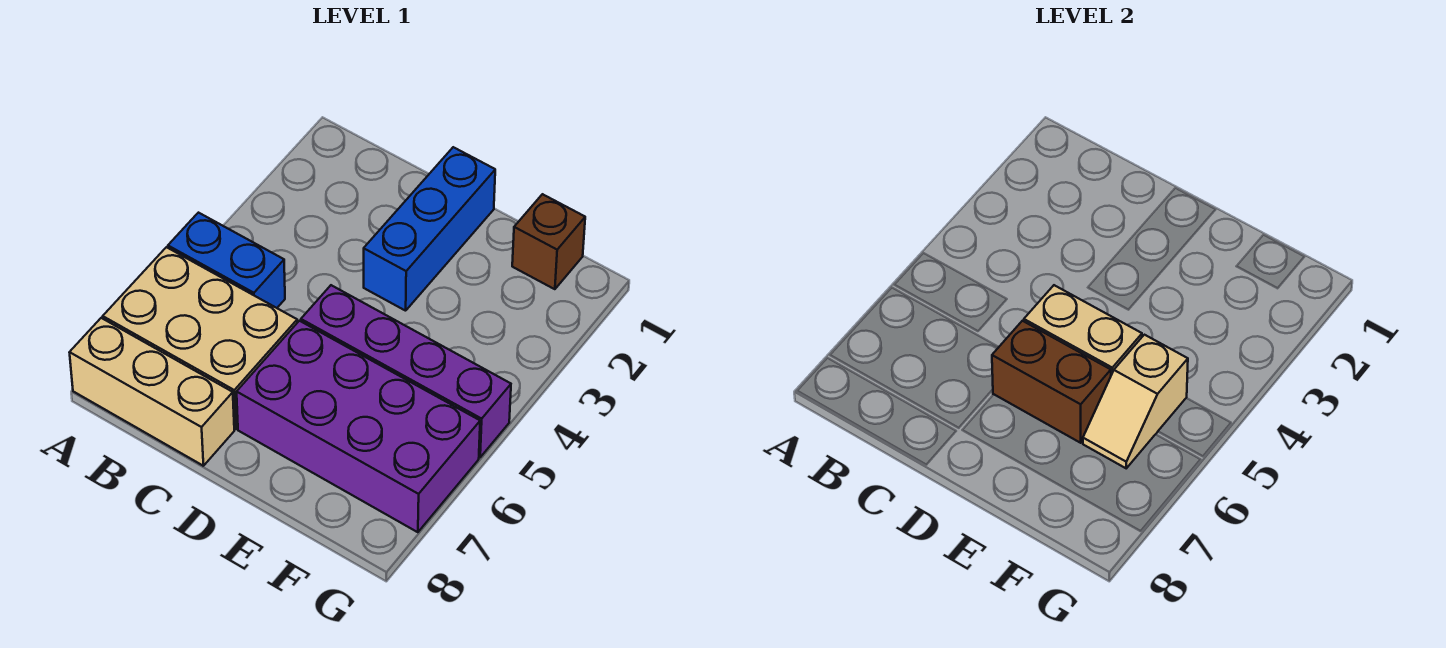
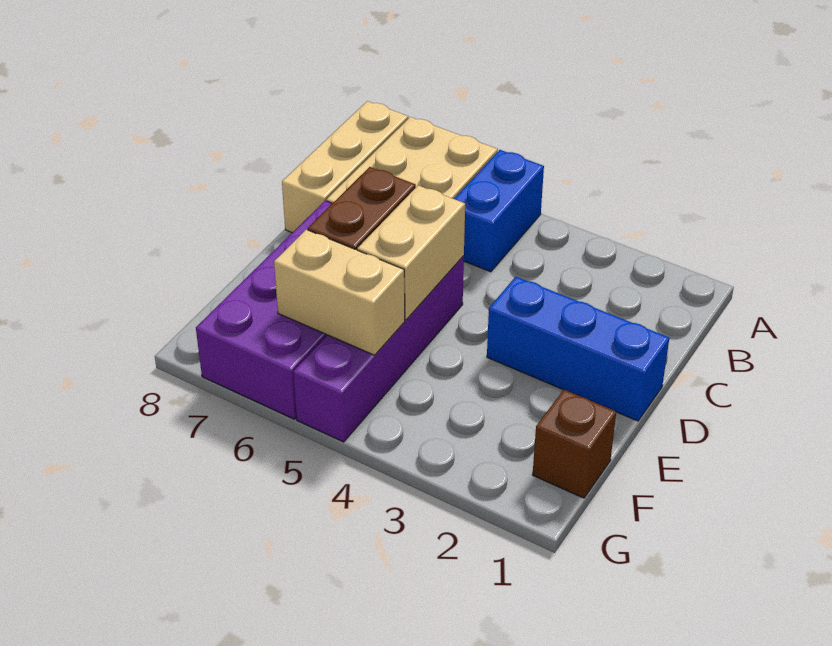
tan 1x2 slope [1083,335,1188,468] -> tan 1x2 brick [274,230,405,355]

